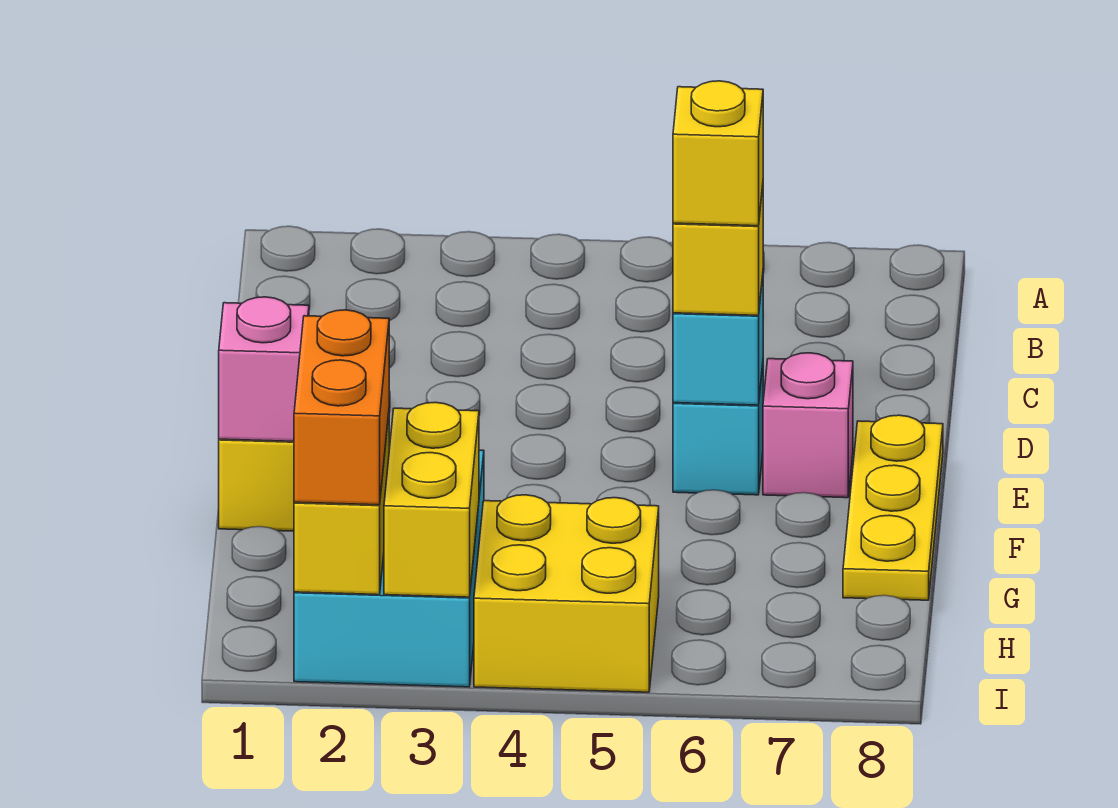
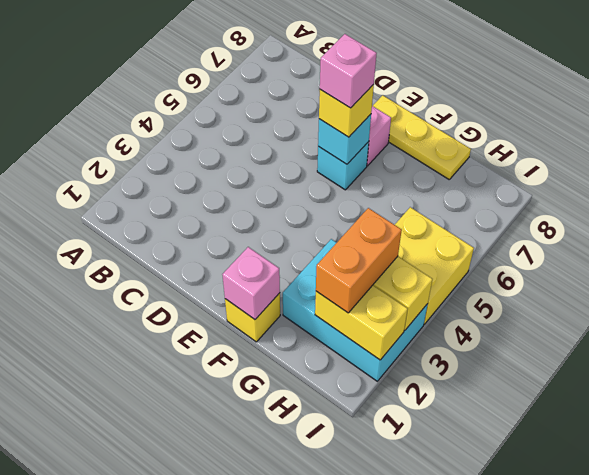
yellow 1x1 brick [673,81,763,226] -> pink 1x1 brick [320,34,377,108]
orange 1x2 brick [294,310,389,505] -> orange 1x2 brick turned to [316,208,402,313]

